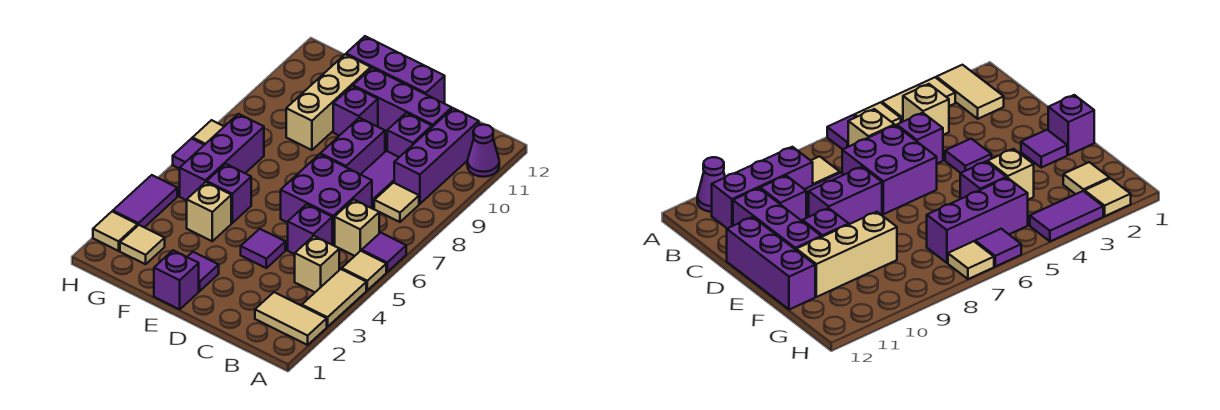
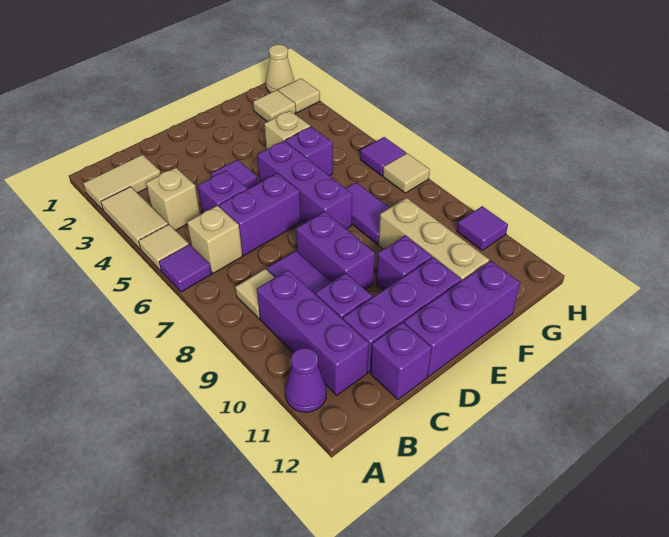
purple 2x2 brick [281,154,372,245] -> purple 1x2 brick [219,173,301,255]
purple 1x1 brick [154,250,199,309] -> purple 1x1 brick moved to [370,322,432,400]
purple 1x1 tile [188,252,219,291] -> purple 1x1 tile moved to [457,206,508,250]
purple 1x3 brick [180,114,264,200] -> purple 1x3 brick moved to [257,141,352,229]
none -> tan 1x1 cone [266,45,294,93]
purple 1x2 tile [113,175,177,227] -> purple 1x2 tile moved to [346,182,389,244]

